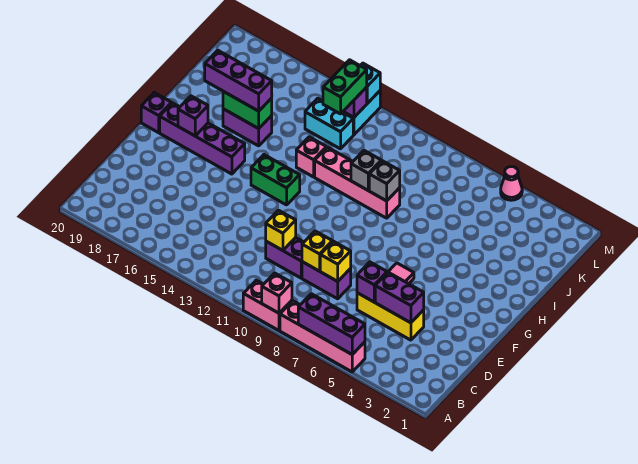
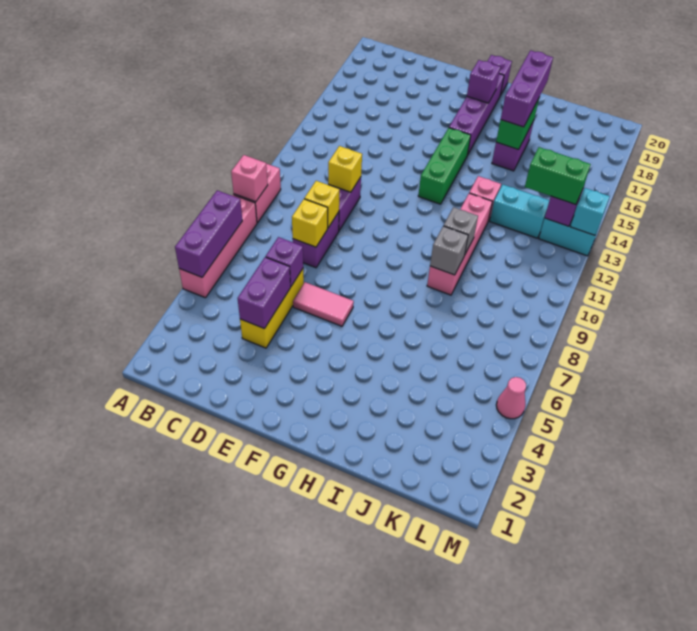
green 1x2 brick [251,155,300,205] -> green 1x3 brick [418,128,471,204]
cyan 1x2 brick [305,98,353,149] -> cyan 1x2 brick turned to [490,185,549,238]

